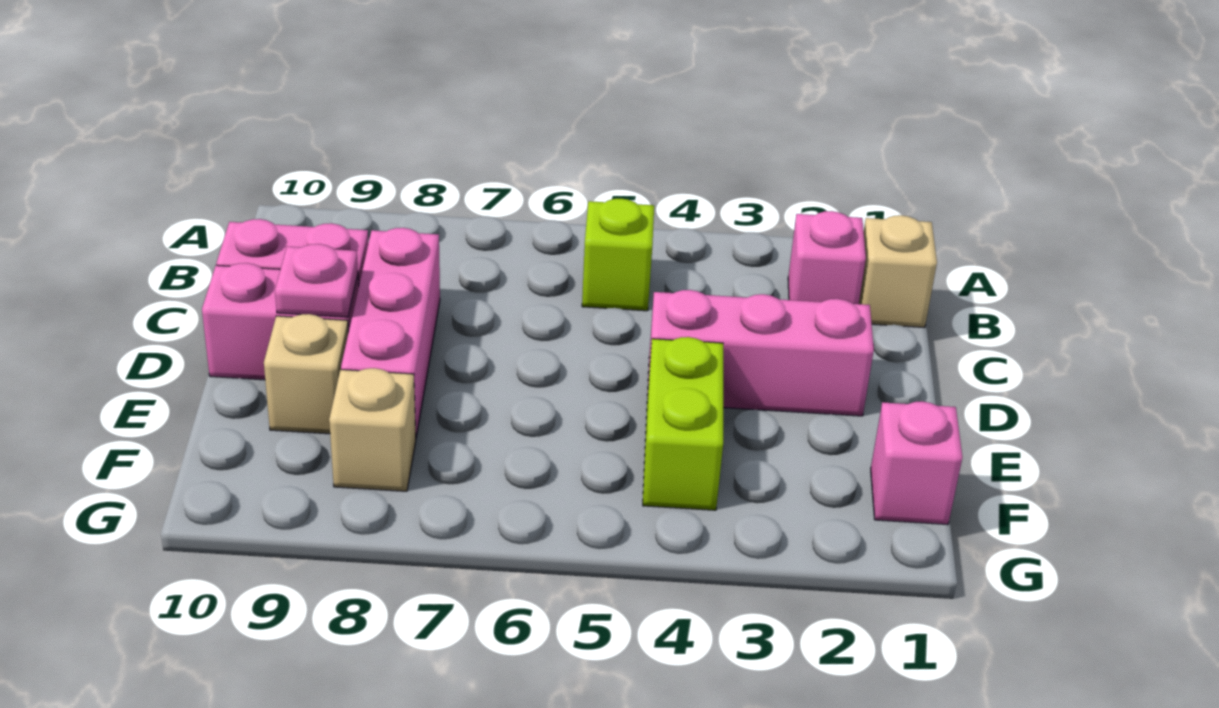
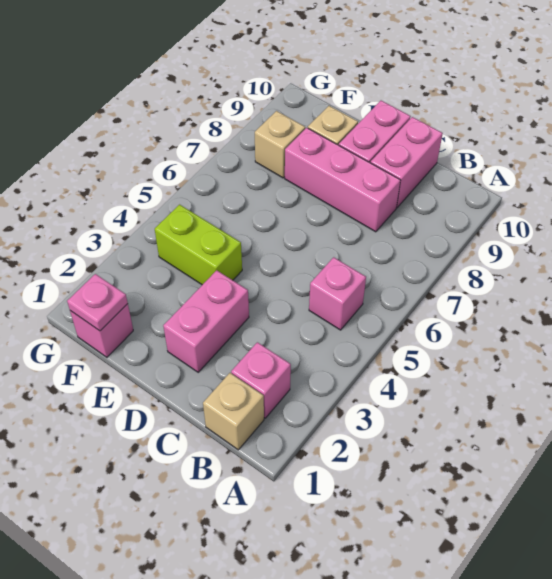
lime 1x1 brick [582,199,654,311] -> pink 1x1 brick [309,257,366,330]
pink 1x3 brick [647,290,874,416] -> pink 1x2 brick [163,270,249,372]
pink 1x1 plate [275,244,358,317] -> pink 1x1 plate moved to [67,274,128,331]

